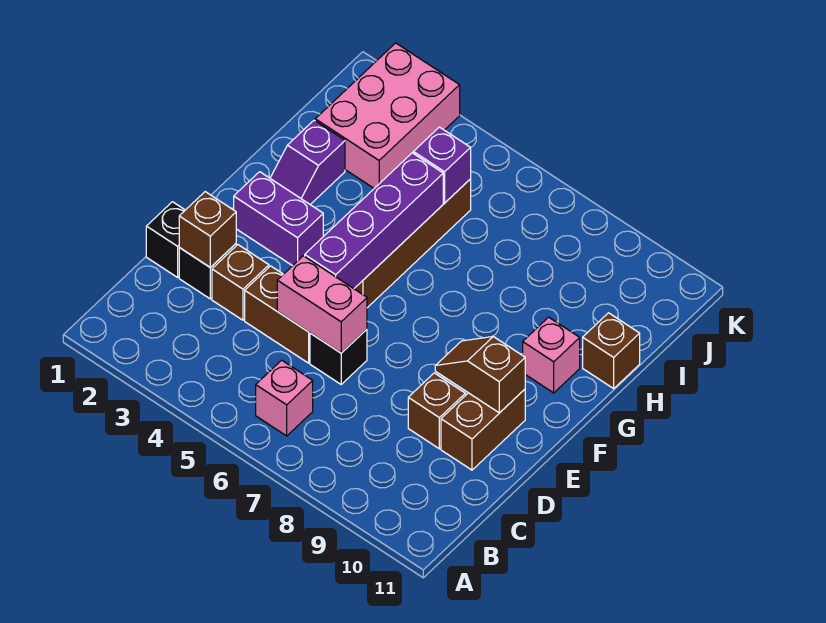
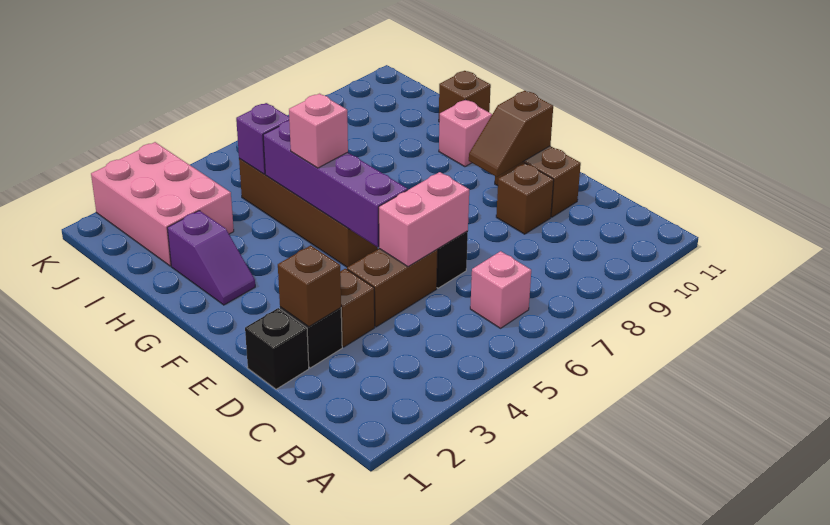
purple 1x2 brick [234,172,323,266] -> none
none -> pink 1x1 brick [289,94,348,168]

